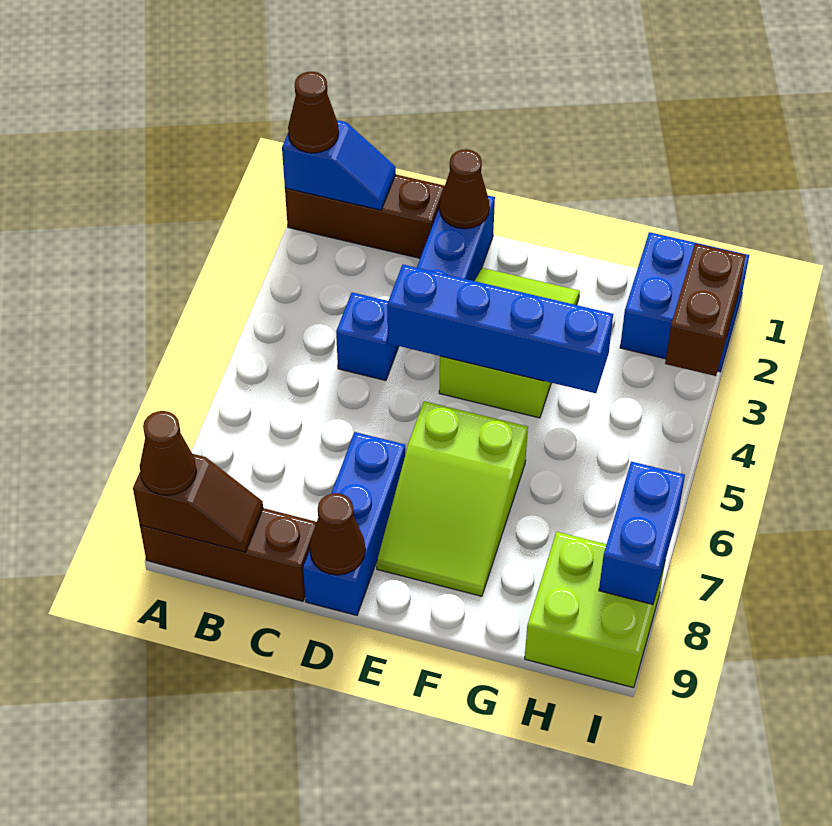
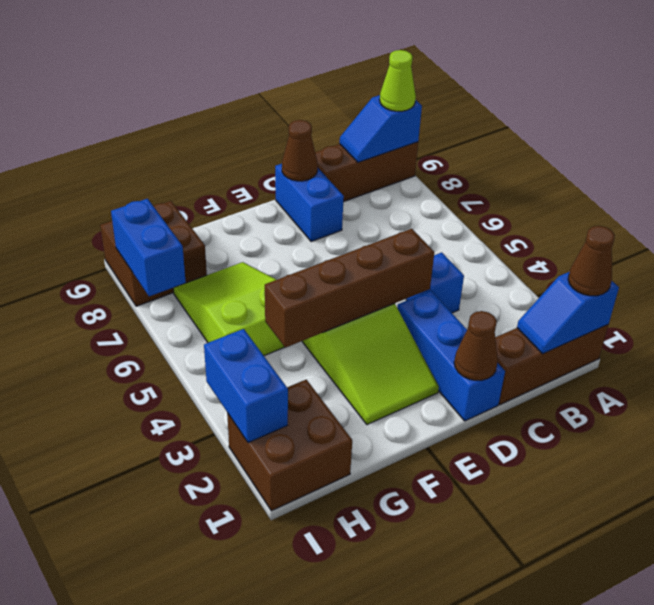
brown 1x2 slope [133,454,263,552] -> blue 1x2 slope [340,95,422,162]
brown 1x1 cone [140,411,197,495] -> lime 1x1 cone [380,50,416,111]
blue 1x4 brick [387,265,613,393] -> brown 1x4 brick [265,229,434,348]
blue 1x3 brick [303,432,405,615] -> blue 1x2 brick [275,164,344,242]
lime 2x3 slope [376,401,528,596] -> lime 2x3 slope moved to [173,262,284,356]
blue 2x2 brick [620,232,749,372] -> brown 2x2 brick [227,380,352,511]
lime 2x2 brick [525,532,665,688] -> brown 2x2 brick [100,201,207,306]
brown 1x2 brick [665,244,746,376] -> blue 1x2 brick [204,329,288,443]

